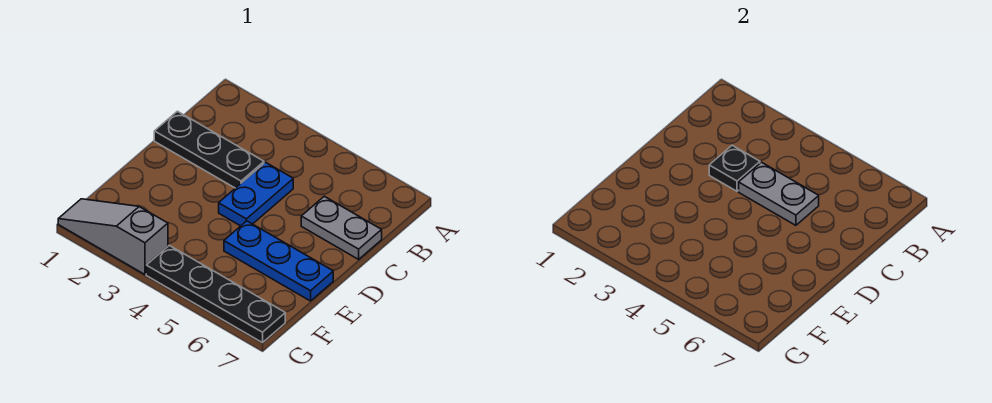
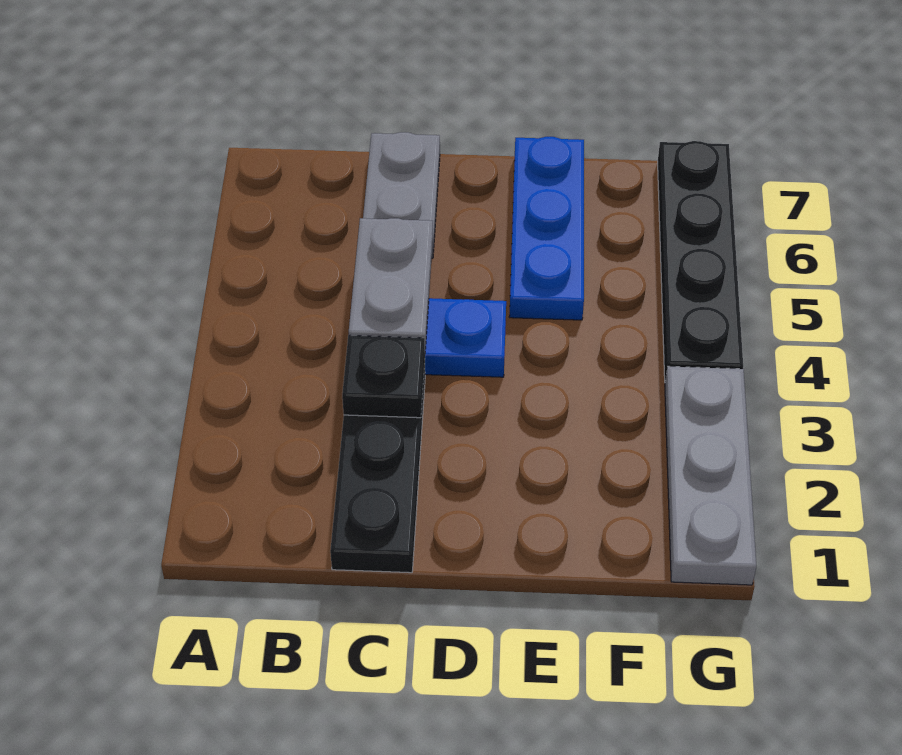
grey 1x3 slope [58,199,168,274] -> grey 1x3 plate [665,366,756,585]

